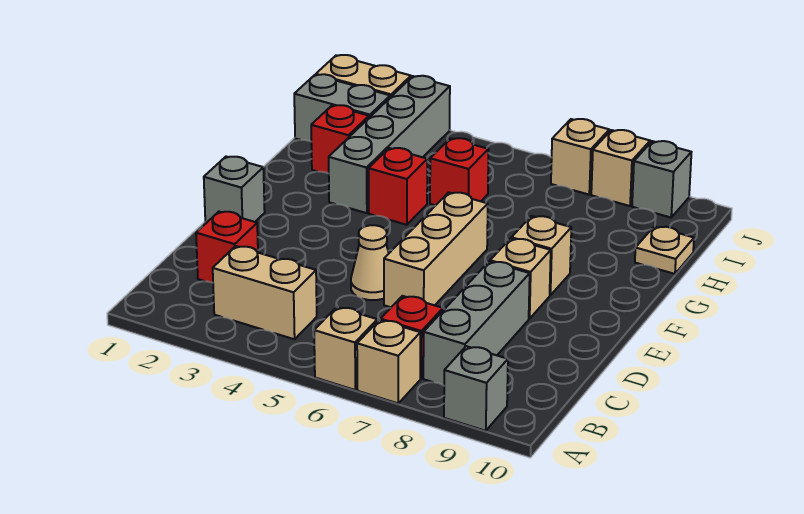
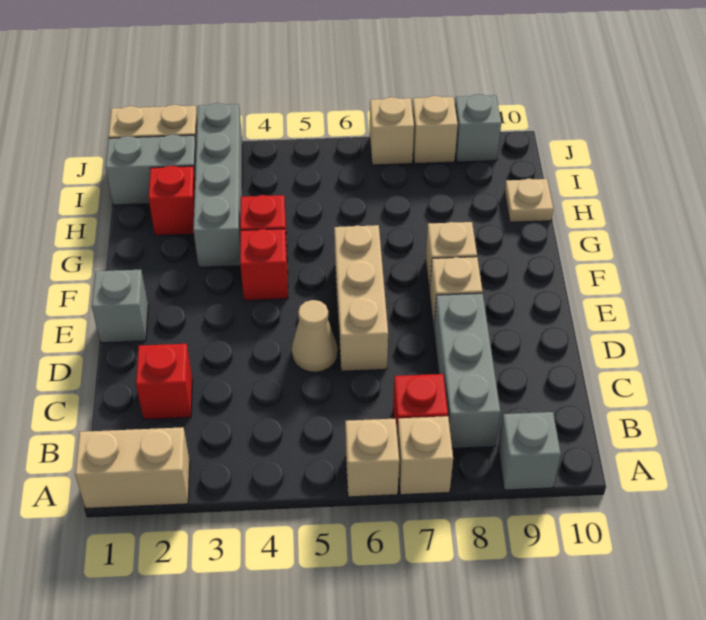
tan 1x2 brick [213,246,317,339] -> tan 1x2 brick moved to [75,427,190,508]
red 1x1 brick [430,138,489,205] -> red 1x1 brick moved to [240,229,288,301]

